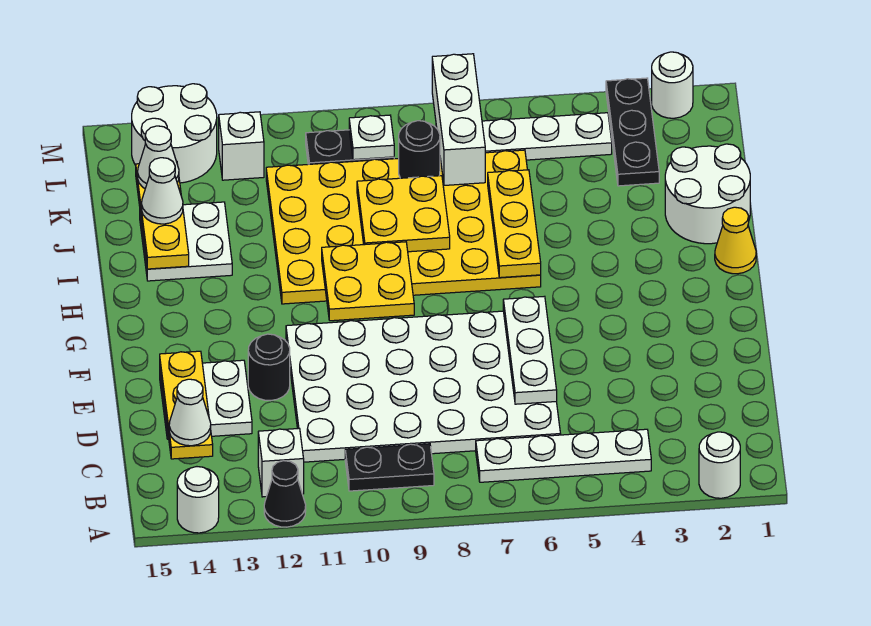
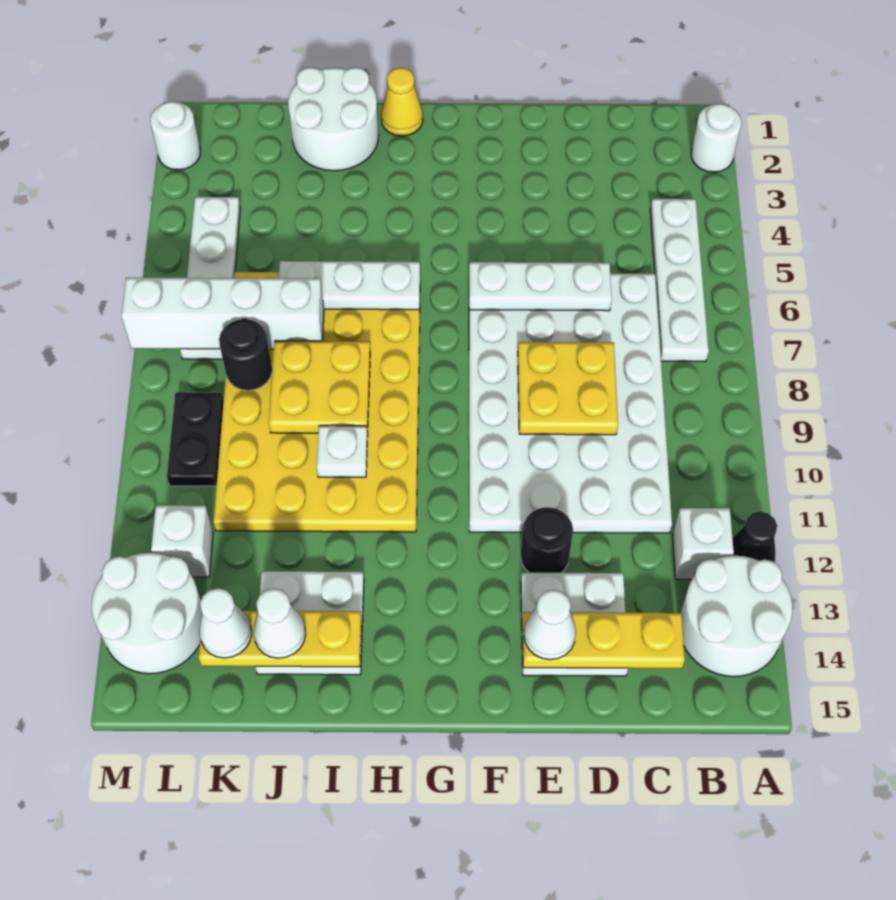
white 1x1 round brick [177,467,219,533] -> white 2x2 round brick [681,556,792,677]
black 1x2 plate [345,444,434,491] -> none
white 1x1 cone [169,379,211,446] -> white 1x1 cone moved to [524,590,576,660]
yellow 2x2 plate [322,242,414,321] -> yellow 2x2 plate moved to [518,342,618,435]
yellow 1x3 plate [488,170,541,278] -> white 1x3 plate [279,261,420,310]
black 1x3 plate [606,78,659,186] -> none
white 1x3 brick [432,54,485,185] -> white 1x4 brick [121,278,324,349]
white 1x1 plate [349,115,394,160] -> white 1x1 plate moved to [317,426,368,477]

